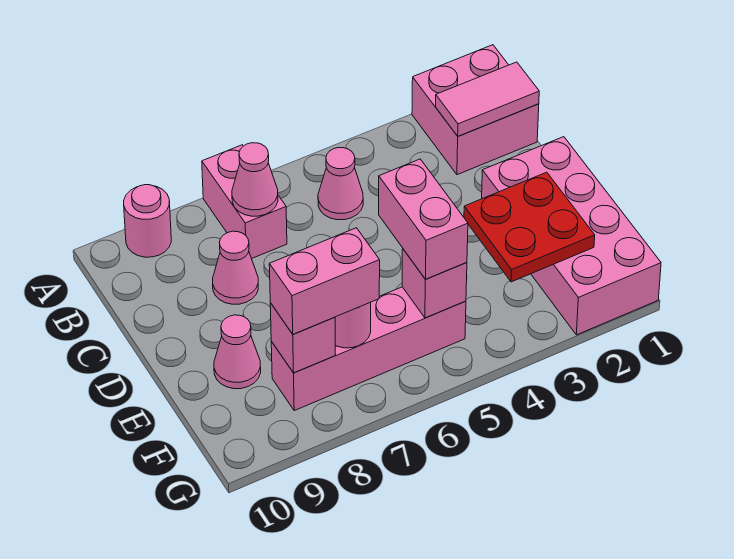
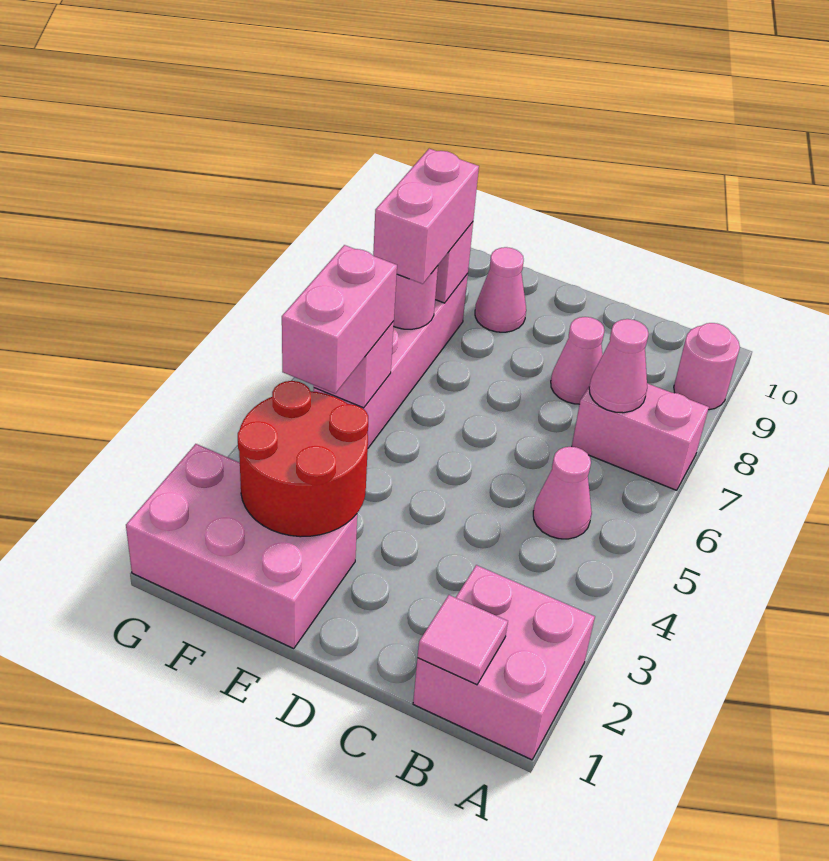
pink 1x2 tile [436,62,539,136] -> pink 1x1 tile [417,595,508,685]
pink 2x4 brick [482,137,661,335] -> pink 2x3 brick [126,444,357,648]
red 2x2 plate [464,172,595,282] -> red 2x2 round brick [238,381,368,537]
pink 1x2 brick [379,159,468,279] -> pink 1x2 brick turned to [282,245,397,394]

